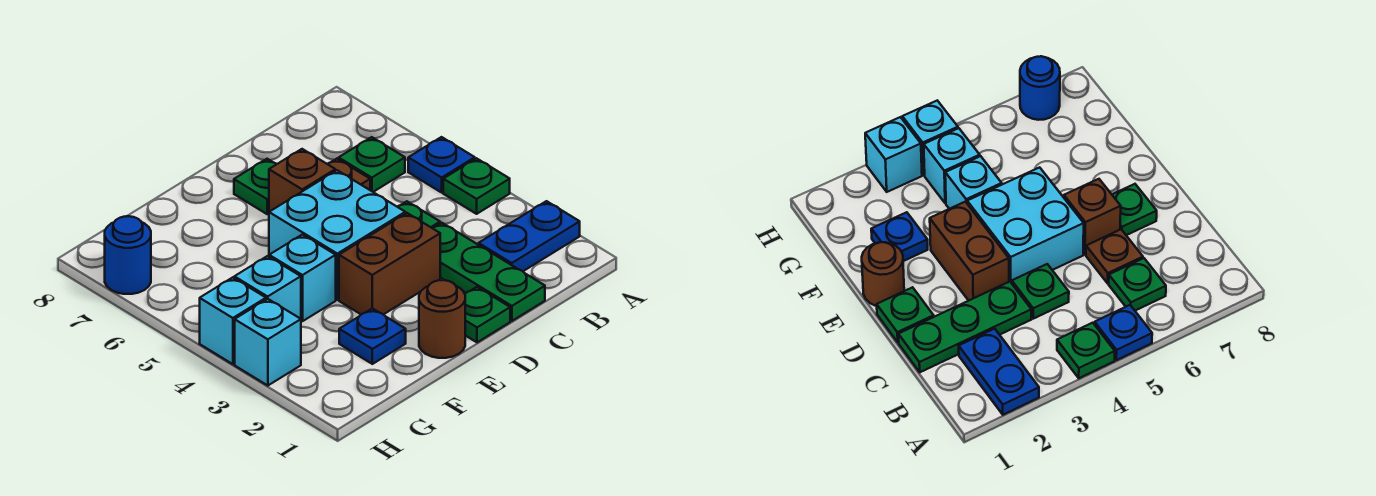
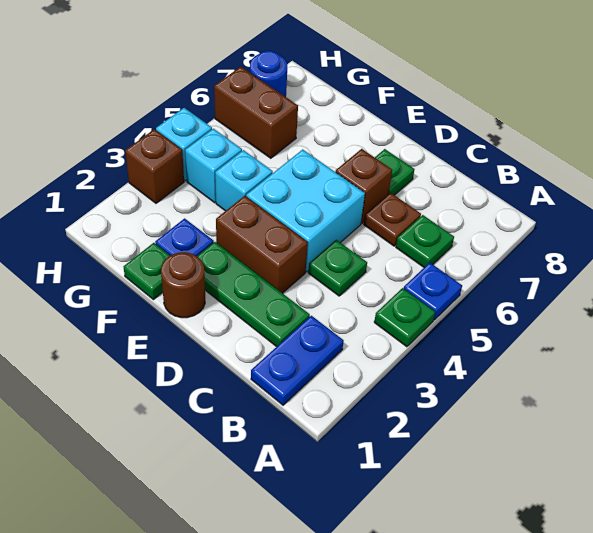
blue 1x2 plate [478,201,580,271] -> blue 1x2 plate turned to [251,316,344,405]
green 1x3 plate [433,223,545,321] -> green 1x3 plate turned to [197,242,310,347]
green 1x1 plate [465,287,510,342] -> green 1x1 plate moved to [124,243,170,300]
none -> brown 1x2 brick [214,67,298,158]
cyan 1x1 brick [235,299,301,386] -> brown 1x1 brick [125,129,184,203]

